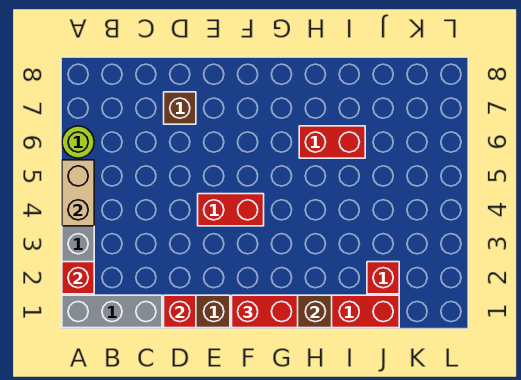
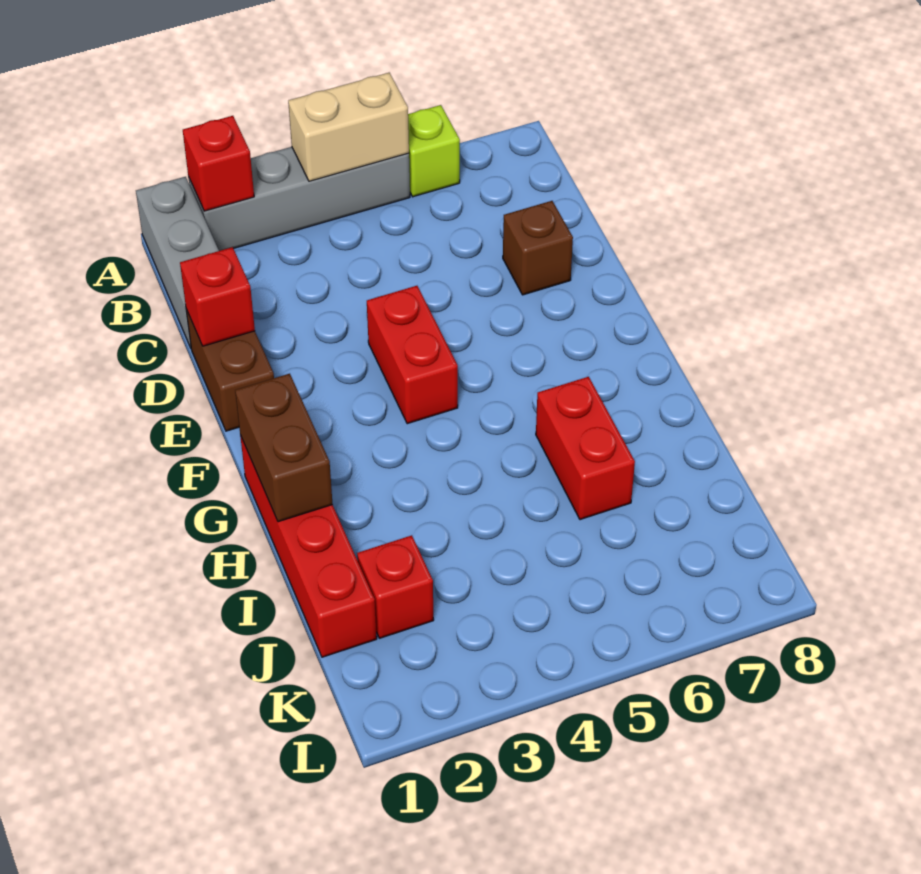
lime 1x1 round brick [62,126,94,158] -> lime 1x1 brick [408,105,460,197]
red 1x2 brick [232,295,298,328] -> none

